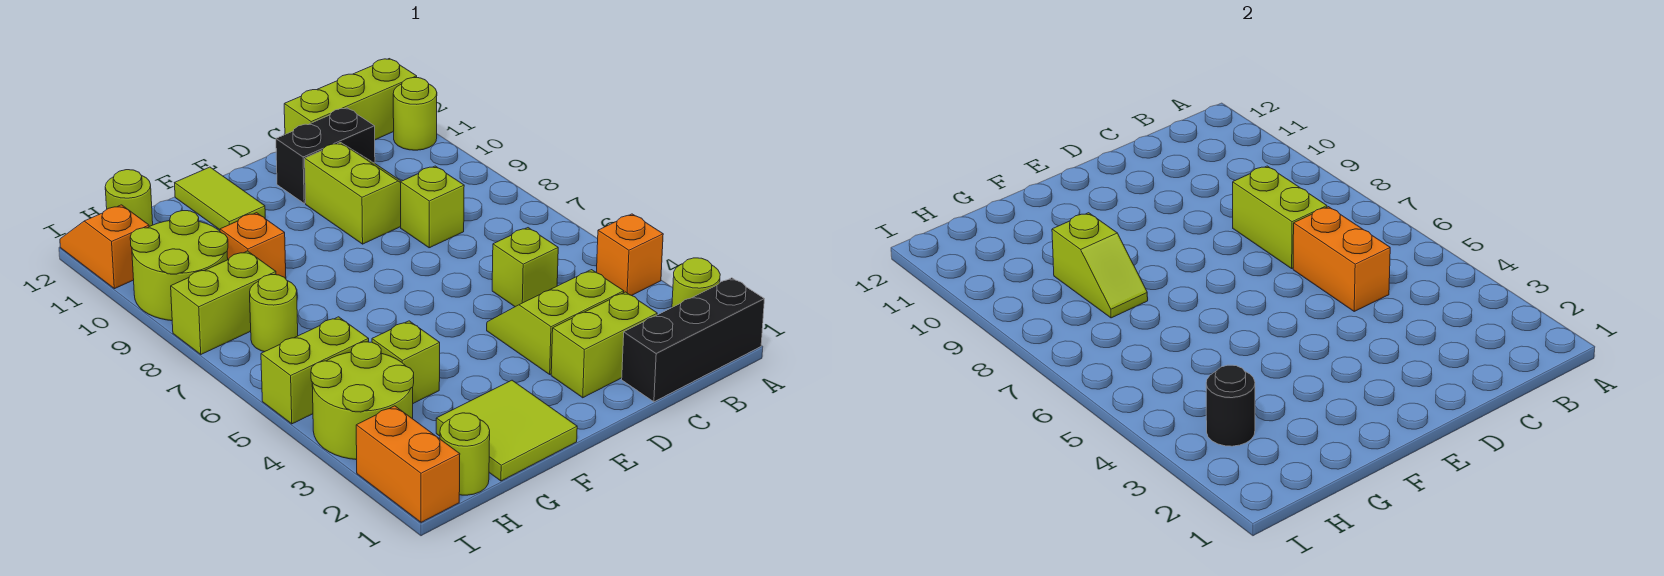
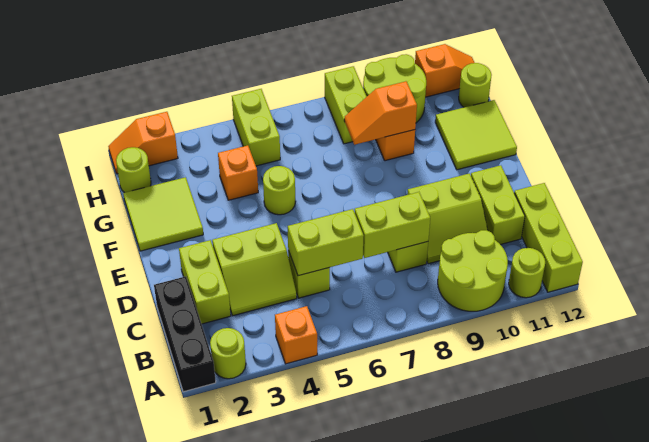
lime 2x2 slope [487,270,624,374] -> lime 2x2 slope turned to [212,223,297,316]
orange 1x2 brick [1293,207,1390,311] -> lime 1x2 brick [288,209,364,276]
black 1x2 brick [276,108,375,203] -> lime 1x2 brick [471,165,525,245]
lime 1x2 tile [175,167,265,230] -> lime 2x2 tile [435,100,517,170]
lime 1x1 brick [372,321,440,403] -> orange 1x1 brick [218,145,258,200]
lime 1x2 slope [1052,213,1148,318] -> orange 1x2 slope [344,81,417,145]
lime 2x2 round brick [311,342,414,460] -> lime 2x2 round brick moved to [438,230,508,311]
black 1x1 round brick [1206,365,1255,446] -> none
lime 1x1 round brick [250,275,298,352] -> lime 1x1 round brick moved to [263,166,296,215]
orange 1x2 brick [356,406,460,522] -> orange 1x2 slope [108,112,178,174]

